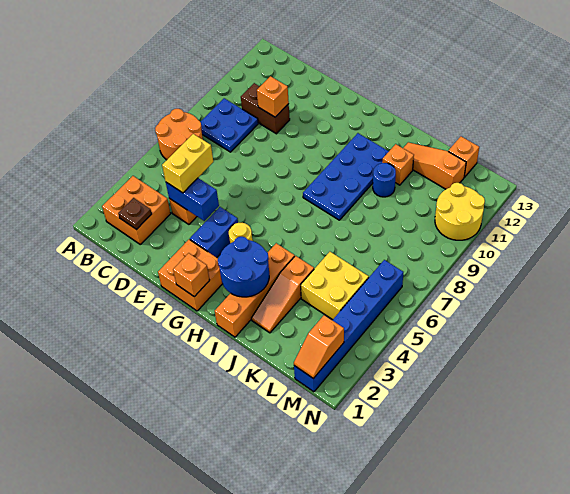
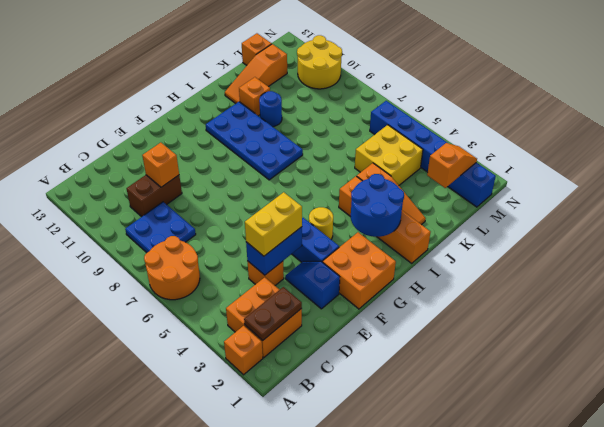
brown 1x1 plate [118,198,152,229] -> brown 1x2 plate [244,287,302,341]
yellow 1x2 brick [162,134,213,193] -> yellow 1x2 brick turned to [245,192,302,256]
none -> blue 1x2 slope [285,261,340,309]
orange 1x1 brick [173,253,210,297] -> orange 1x1 brick moved to [224,326,263,375]
orange 1x2 slope [294,315,344,379] -> orange 1x2 slope turned to [427,143,477,188]

